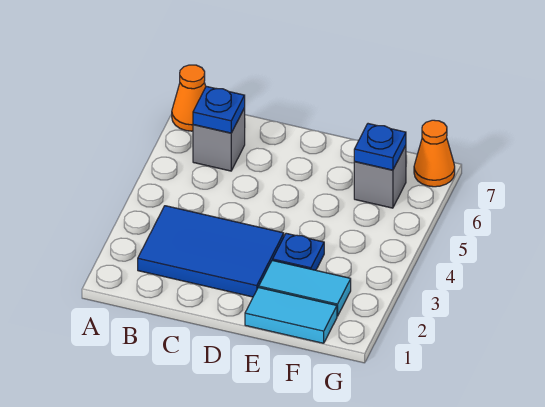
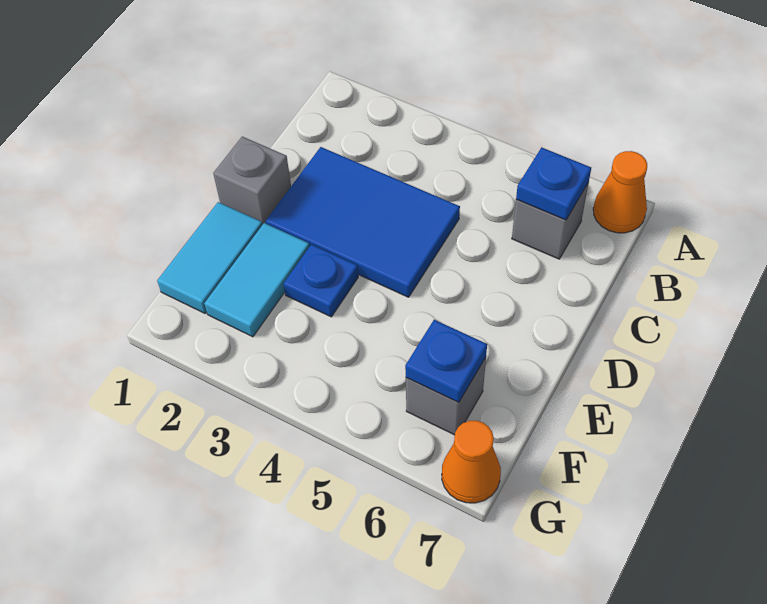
blue 2x3 tile [138,206,284,297] -> blue 2x3 tile turned to [266,147,460,297]
none -> grey 1x1 brick [213,137,291,225]

